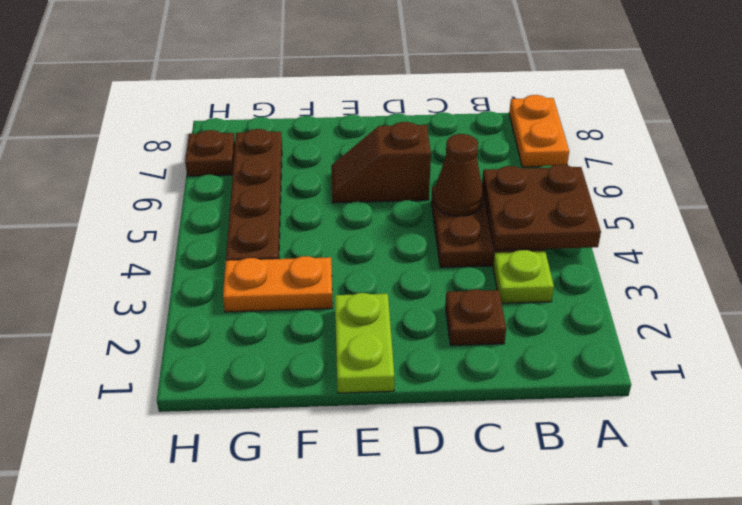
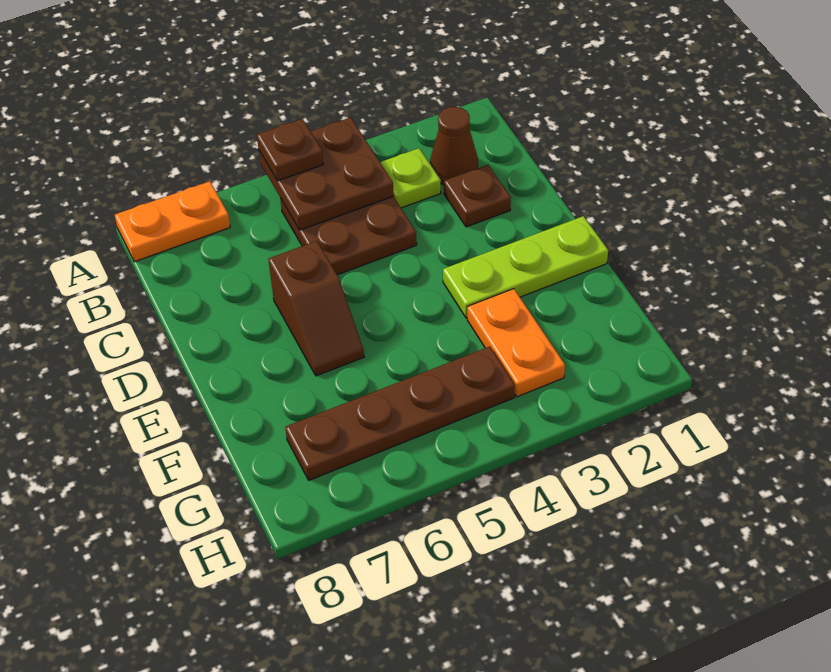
brown 1x1 cone [434,134,483,216] -> brown 1x1 cone moved to [430,107,478,185]
lime 1x2 plate [335,293,394,393] -> lime 1x3 plate [443,216,608,318]
brown 1x1 plate [185,130,235,176] -> brown 1x1 plate moved to [257,119,323,181]

